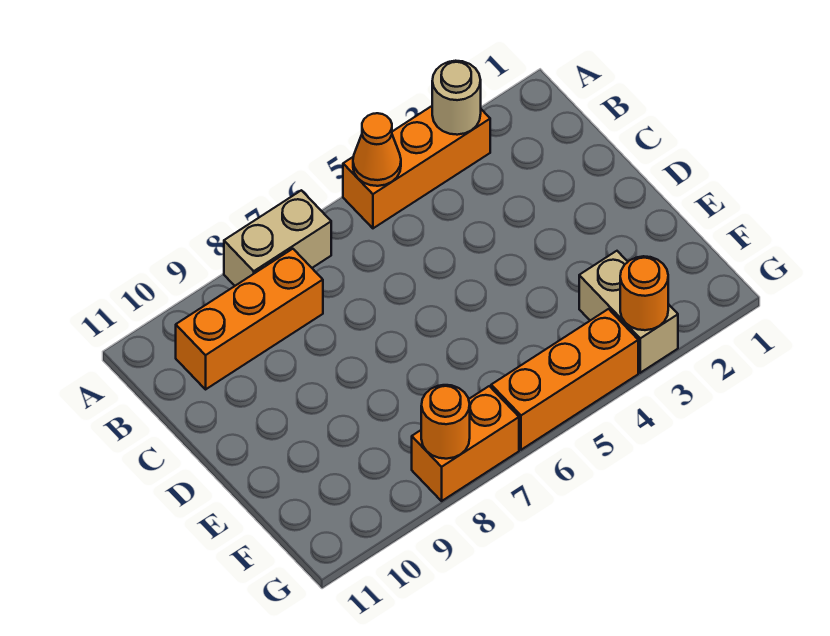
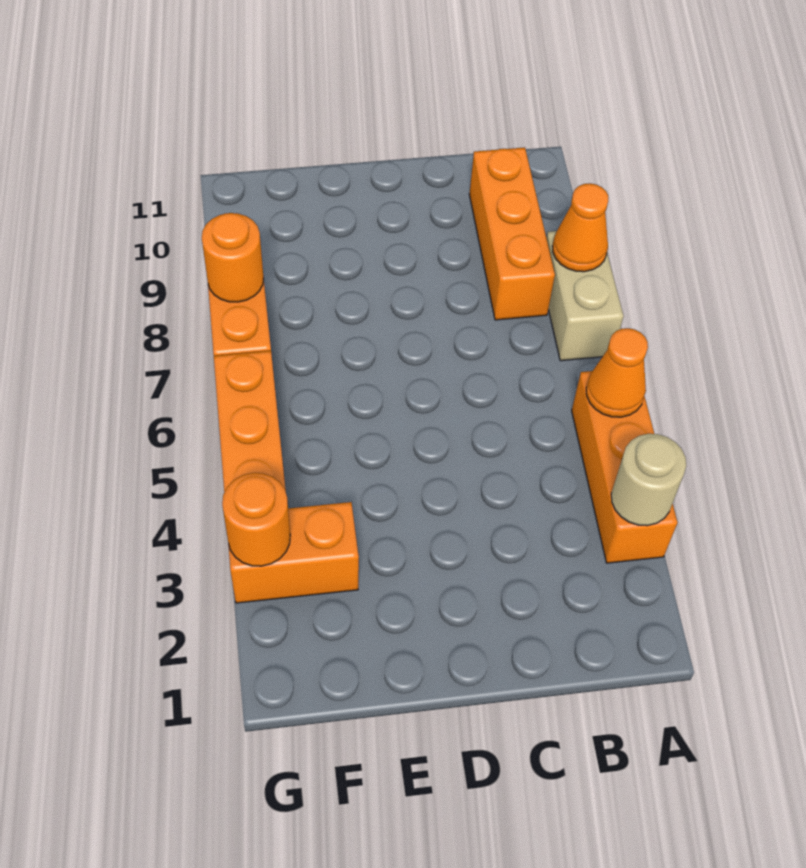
none -> orange 1x1 cone [552,183,608,272]
tan 1x2 brick [579,251,678,373] -> orange 1x2 brick [228,502,359,603]

